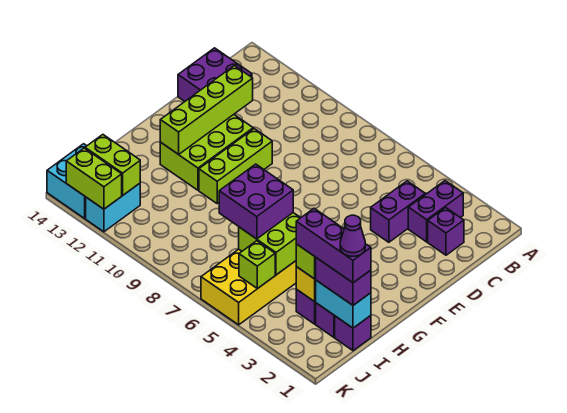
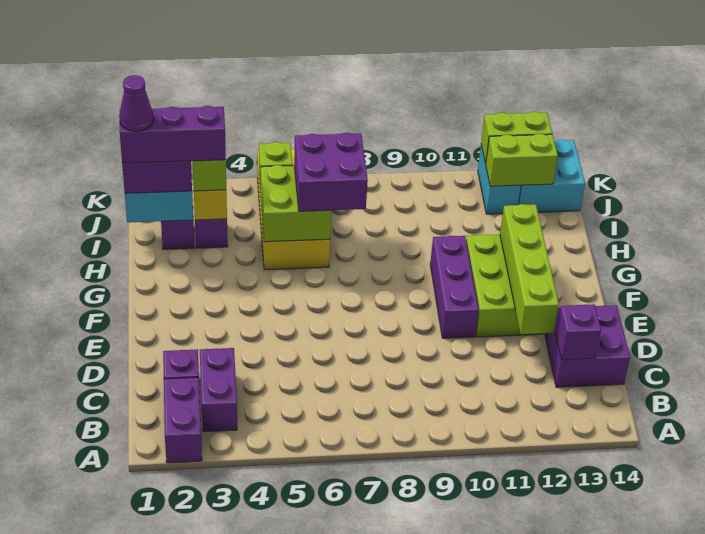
purple 1x2 brick [371,181,425,242] -> purple 1x2 brick moved to [164,377,202,463]
lime 1x3 brick [199,129,272,203] -> purple 1x3 brick [430,236,479,338]
purple 1x1 brick [335,316,371,351] -> purple 1x1 brick moved to [556,304,601,360]

